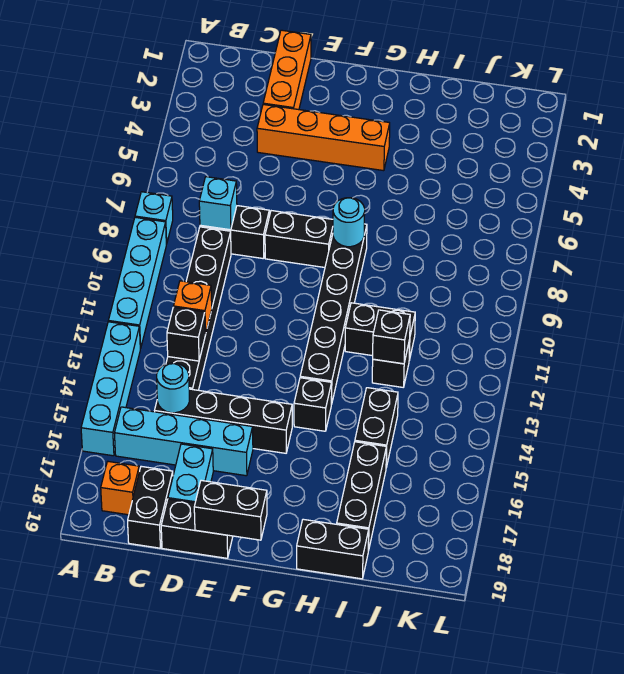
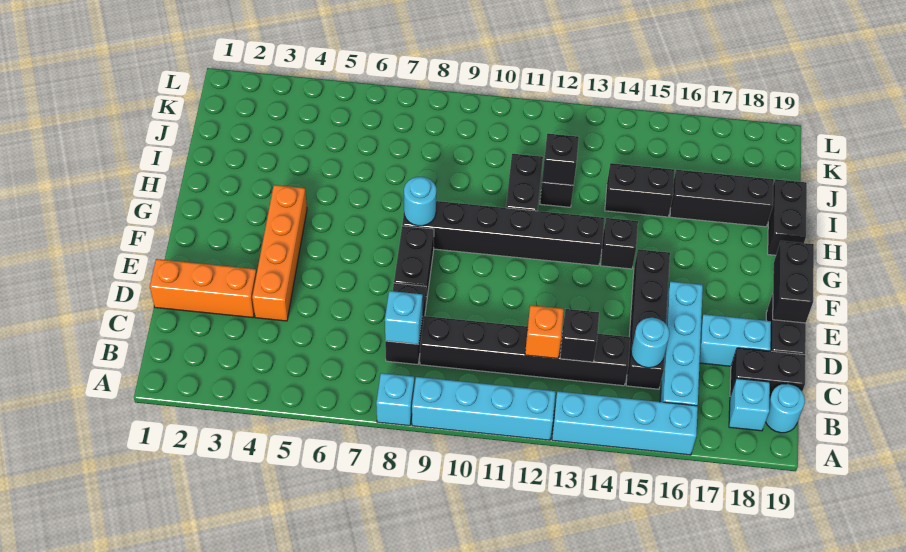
orange 1x1 brick [101,462,139,515] -> cyan 1x1 brick [729,378,770,431]
none -> cyan 1x1 round brick [766,384,805,433]

